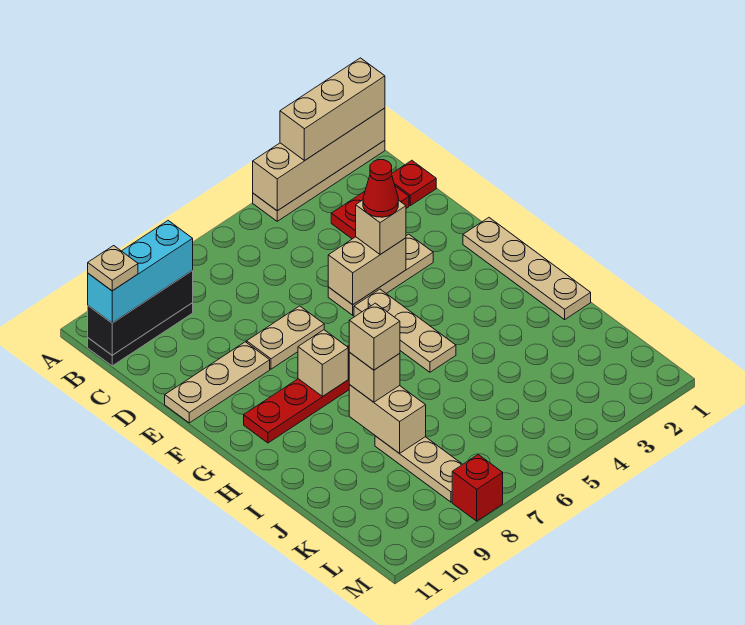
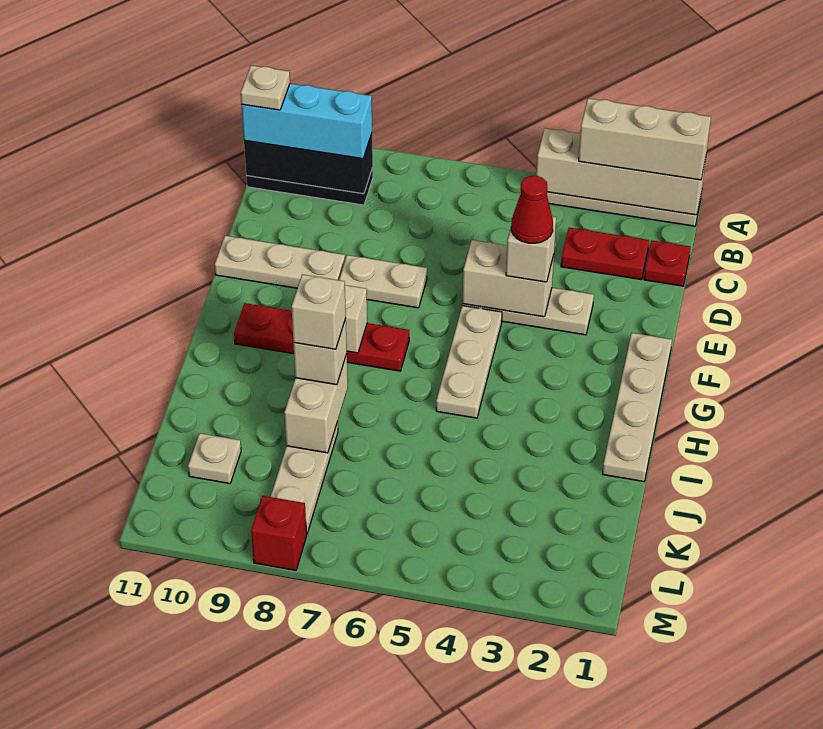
none -> tan 1x1 plate [188,433,241,484]

